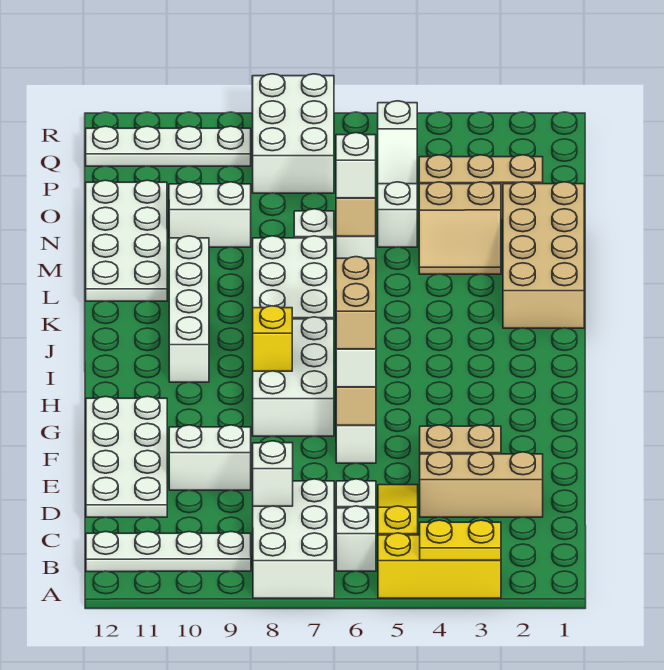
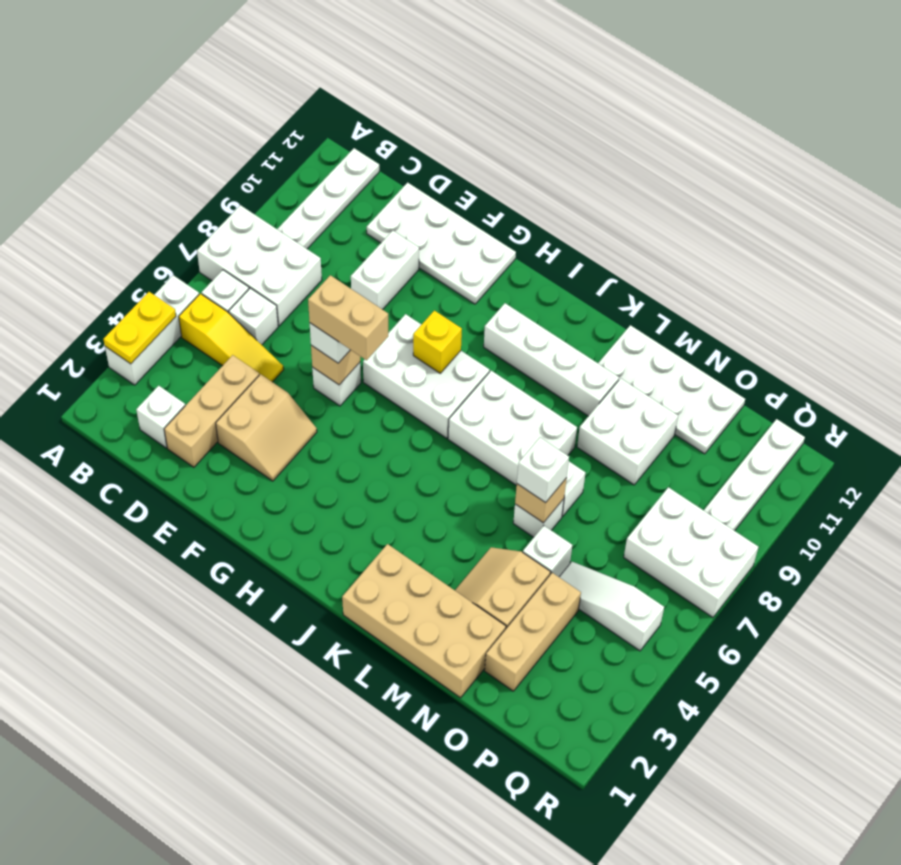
yellow 1x3 brick [378,533,501,598] -> white 1x3 brick [105,275,199,385]
white 1x1 brick [253,441,293,506] -> white 1x1 brick moved to [136,386,185,448]
white 1x2 brick [169,182,251,247] -> white 2x2 brick [577,378,678,485]

